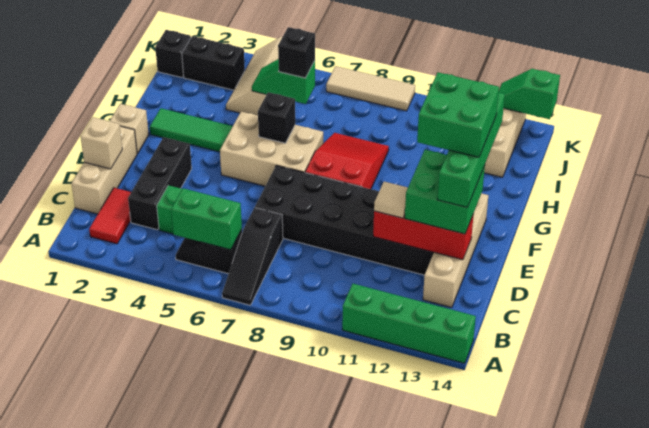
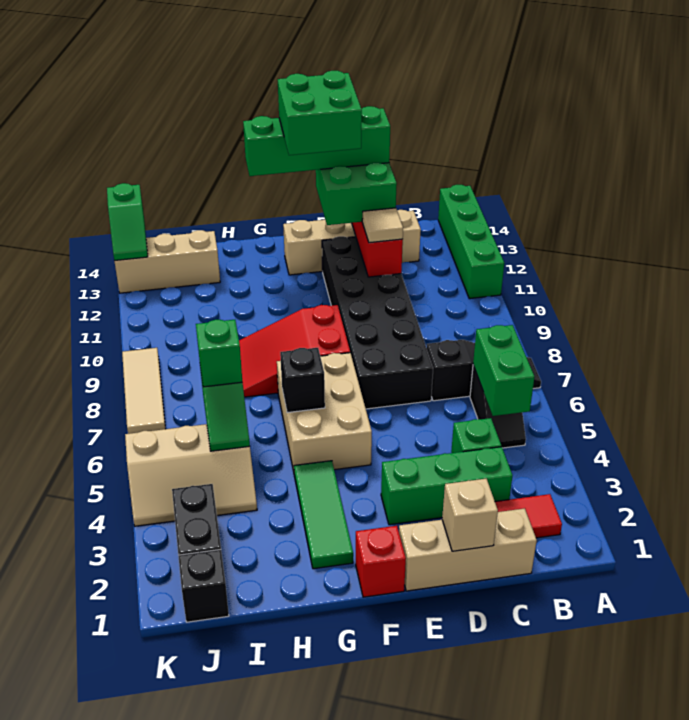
black 1x3 brick [128,137,192,230] -> green 1x3 brick [381,447,513,525]
tan 1x1 brick [110,104,149,154] -> red 1x1 brick [356,526,406,597]
black 1x1 brick [278,27,315,78] -> green 1x1 brick [196,320,242,387]

